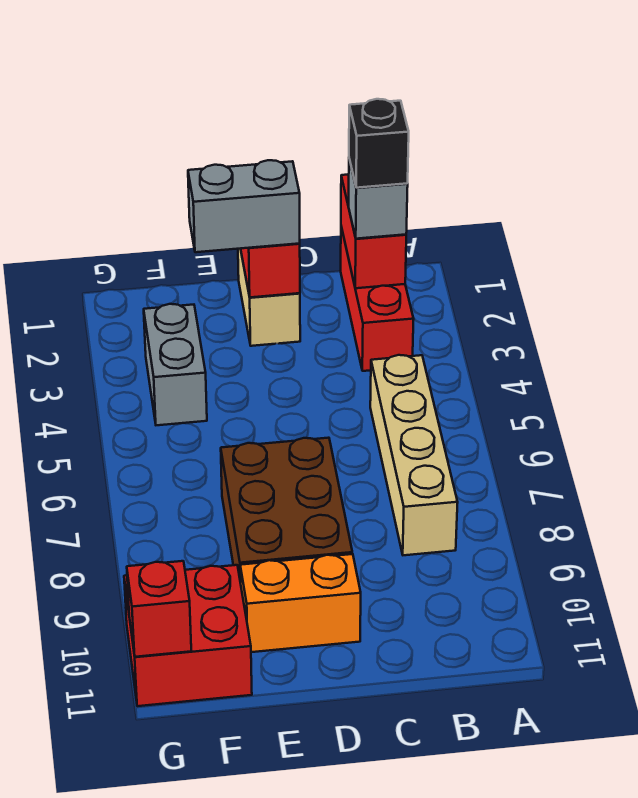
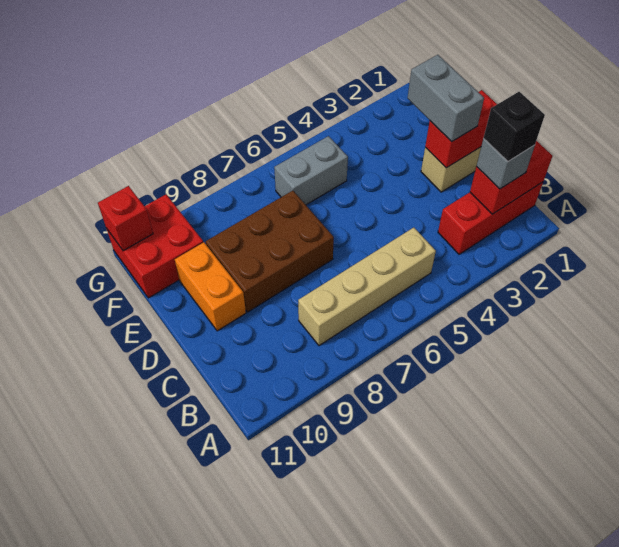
grey 1x2 brick [144,304,207,425] -> grey 1x2 brick moved to [274,136,348,205]

